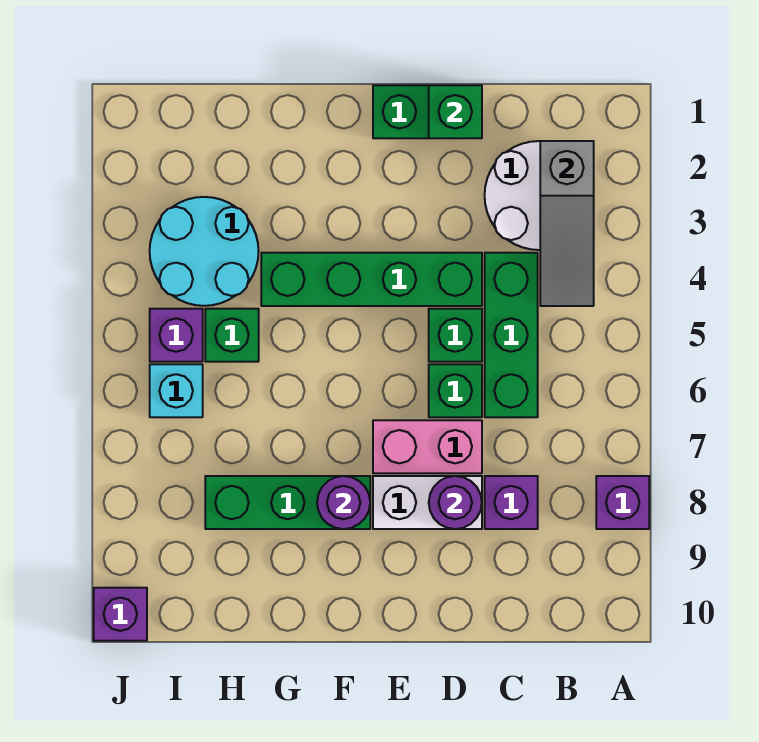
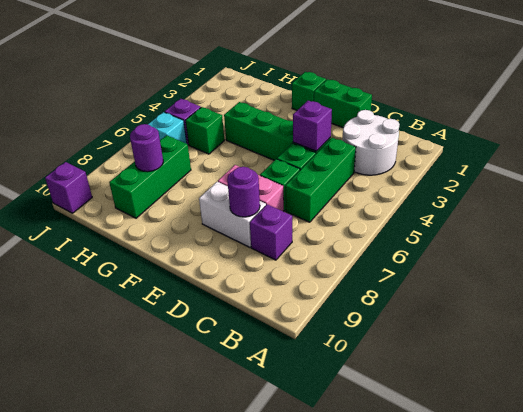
purple 1x1 brick [596,476,649,529] -> purple 1x1 brick moved to [293,101,332,151]
grey 1x3 slope [540,141,594,306] -> none
green 1x1 brick [429,85,482,138] -> green 1x1 brick moved to [292,72,326,110]
green 1x3 brick [205,476,370,529] -> green 1x3 brick turned to [109,135,191,218]
purple 1x1 round brick [317,476,370,529] -> purple 1x1 round brick moved to [130,124,163,172]
cyan 2x2 round brick [150,197,259,306] -> none

